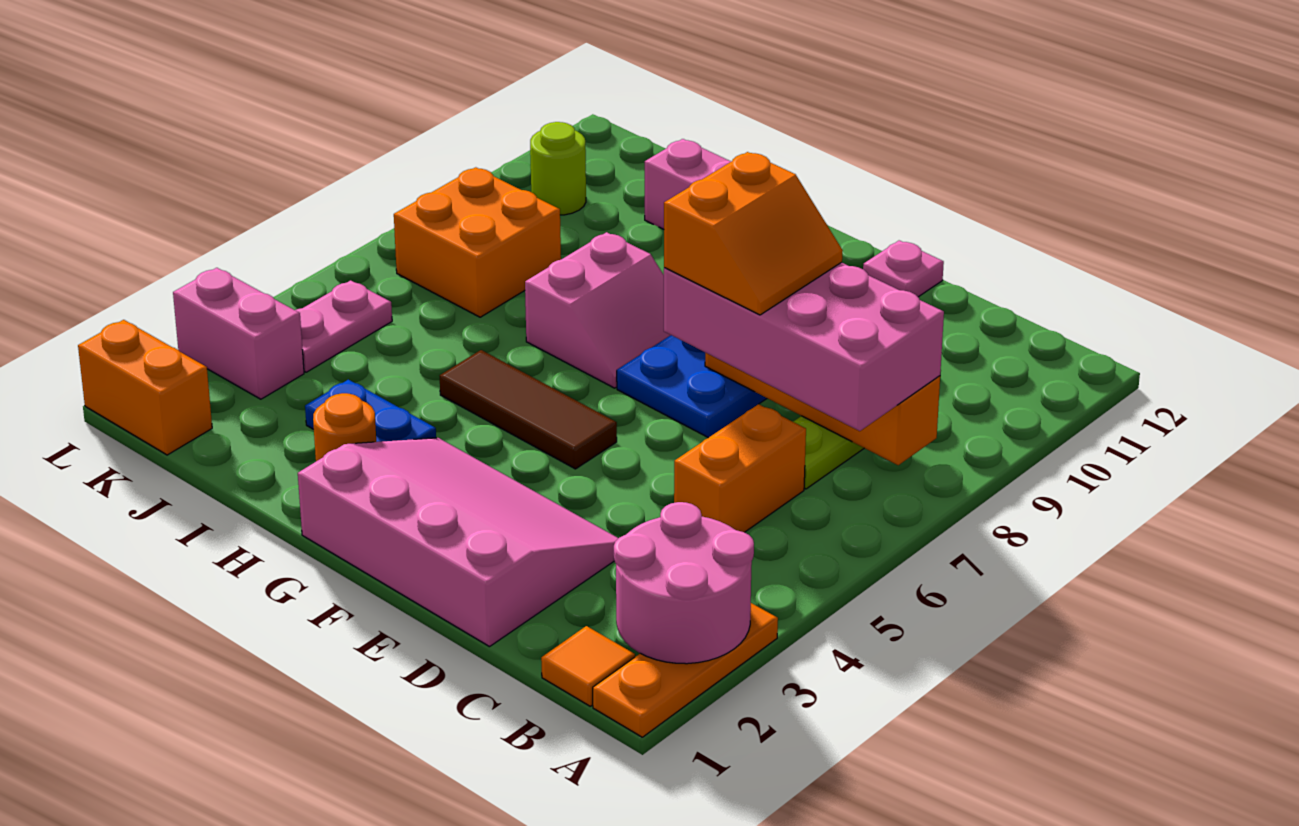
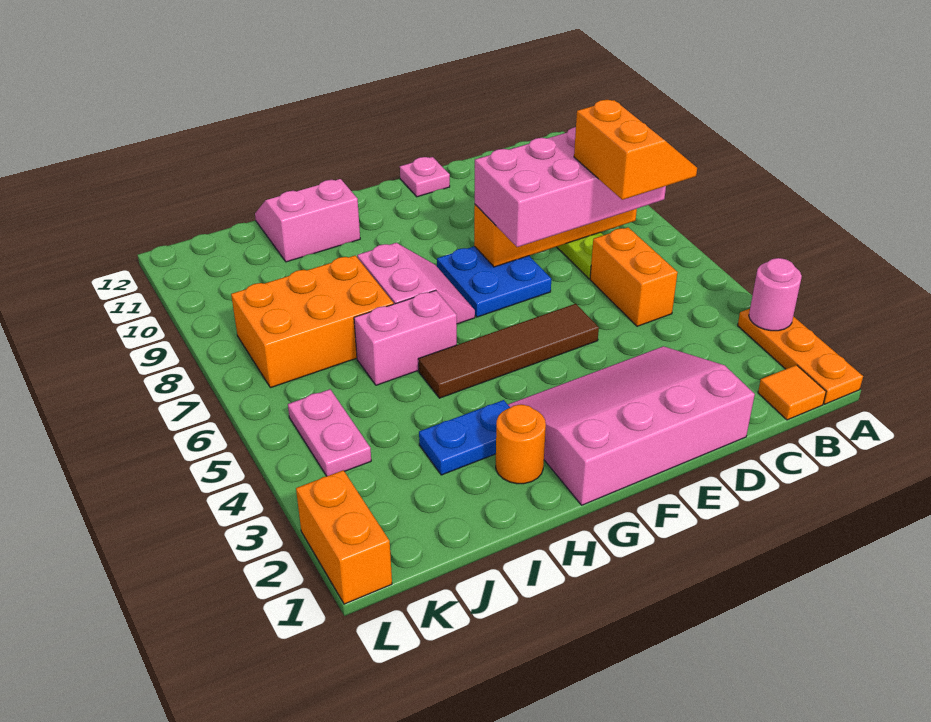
pink 2x2 round brick [614,502,754,664] -> pink 1x1 round brick [749,258,802,331]
orange 2x2 slope [664,152,843,315] -> orange 2x2 slope moved to [574,100,697,200]
brown 1x3 tile [440,350,617,469] -> brown 1x4 tile [419,304,599,398]
orange 2x2 brick [394,167,561,317] -> orange 2x3 brick [231,256,394,388]
orange 1x2 brick [78,320,212,455] -> orange 1x2 brick turned to [296,470,392,604]
pink 1x2 brick [173,268,304,399] -> pink 1x2 brick moved to [354,290,457,385]
lime 1x1 round brick [530,122,586,215] -> none

